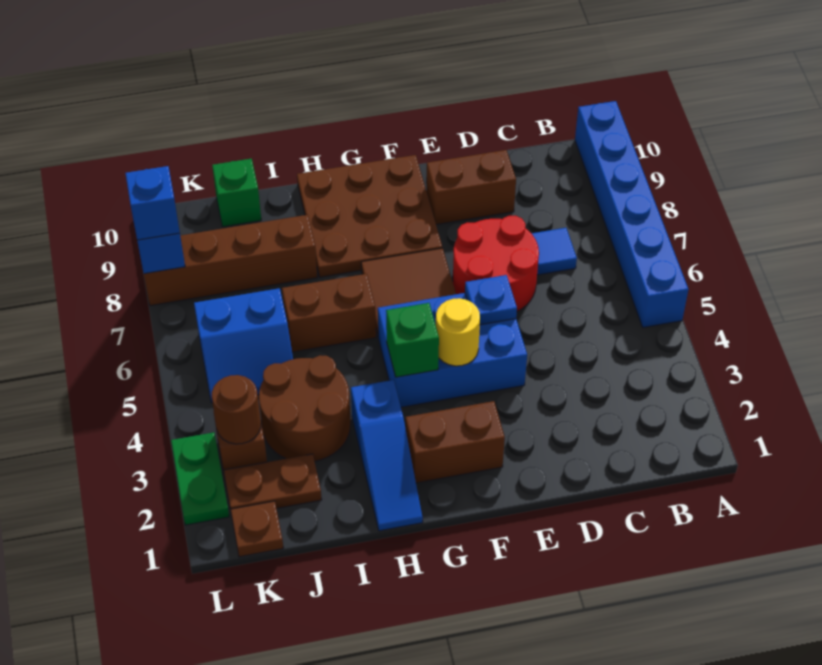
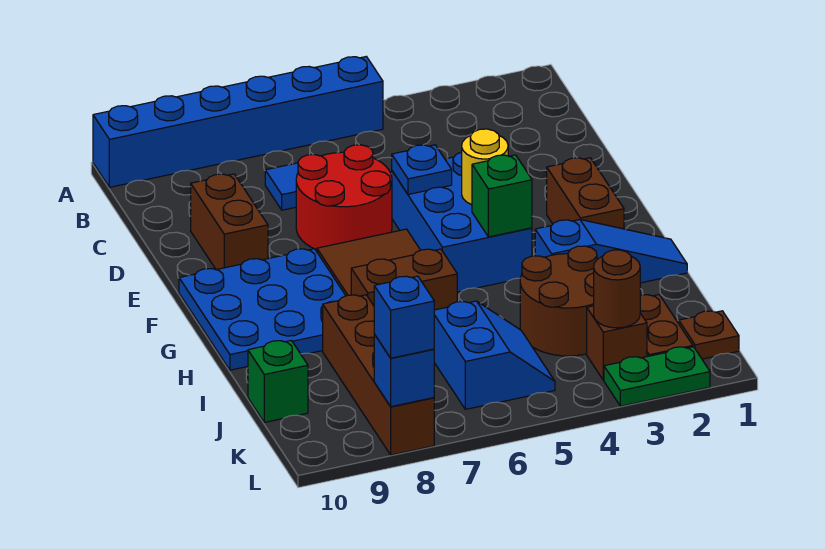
brown 3x3 plate [297,155,442,277] -> blue 3x3 plate [179,249,346,370]
brown 1x2 brick [282,274,376,352] -> brown 1x2 brick turned to [351,249,457,310]

